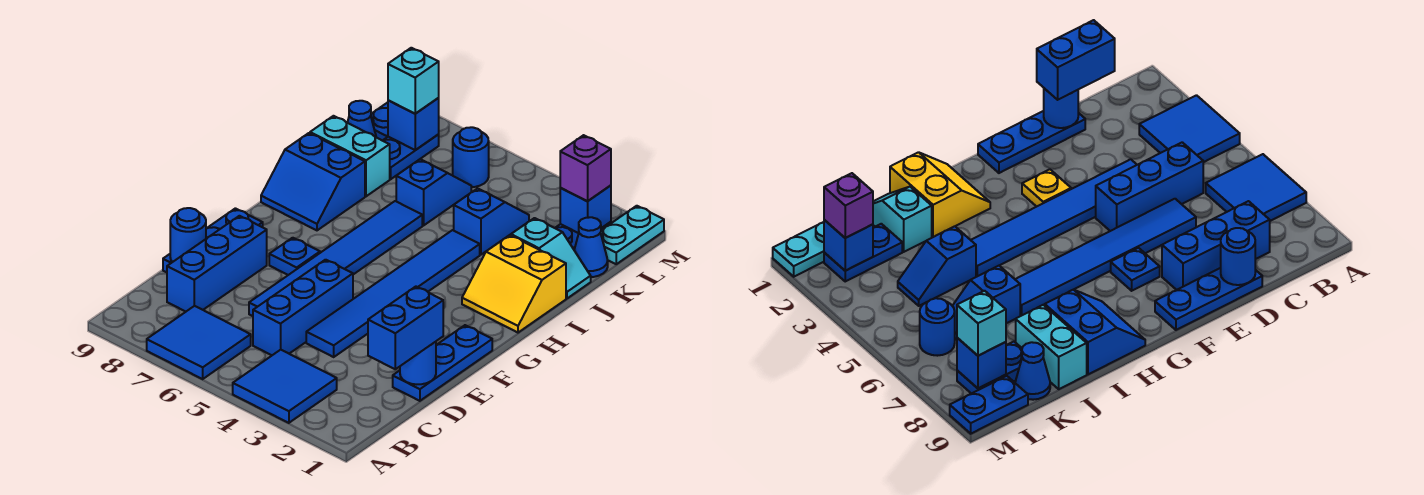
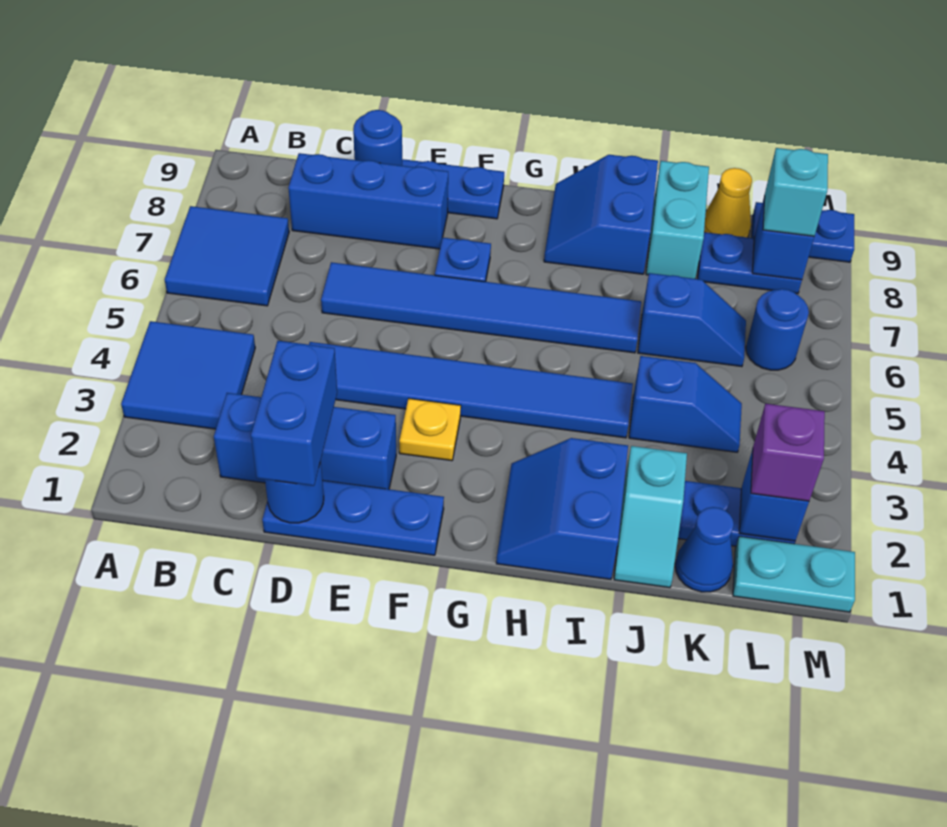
blue 1x2 brick [368,287,443,369] -> blue 1x2 brick turned to [251,341,337,486]
blue 1x3 brick [253,260,353,355] -> blue 1x3 brick moved to [214,393,396,489]
yellow 2x2 slope [462,235,566,333] -> blue 2x2 slope [496,438,628,579]
blue 1x1 cone [347,101,376,137] -> yellow 1x1 cone [704,168,752,238]

